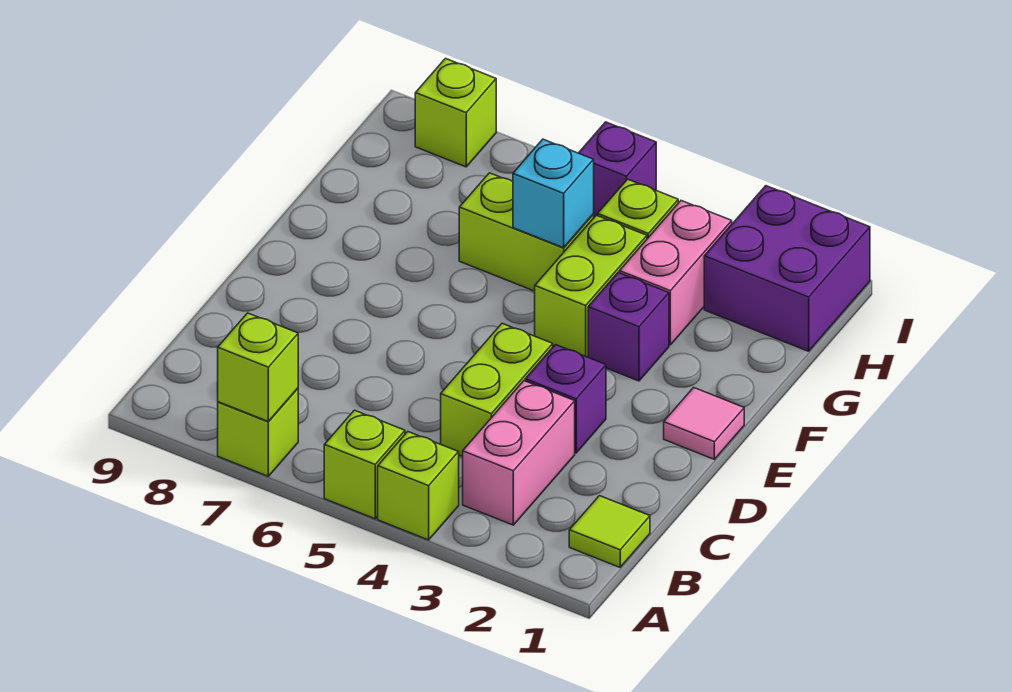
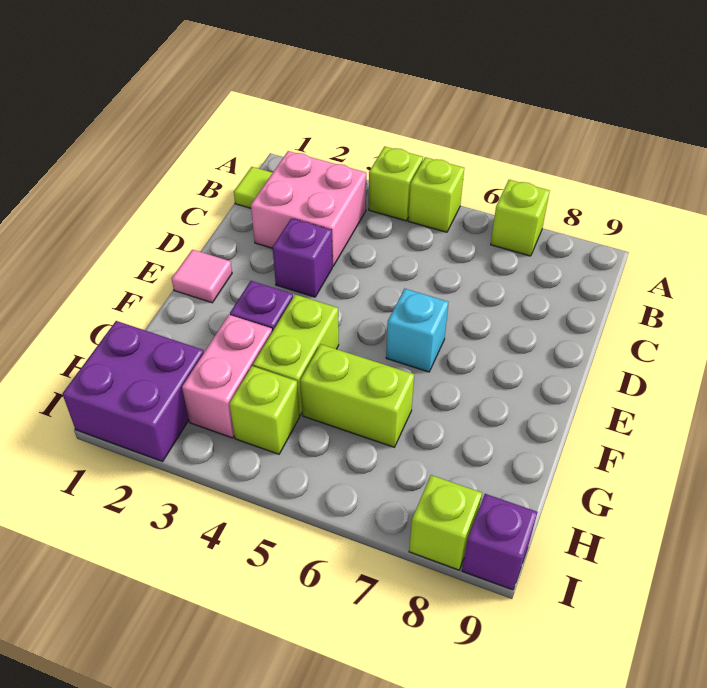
lime 1x1 brick [217,313,298,422] -> none
pink 1x2 brick [463,381,575,525] -> pink 2x2 brick [251,151,366,266]
lime 1x2 brick [441,323,553,457] -> none
cyan 1x1 brick [513,139,594,248] -> cyan 1x1 brick moved to [386,289,448,372]
purple 1x1 brick [579,122,656,217] -> purple 1x1 brick moved to [462,494,537,590]

